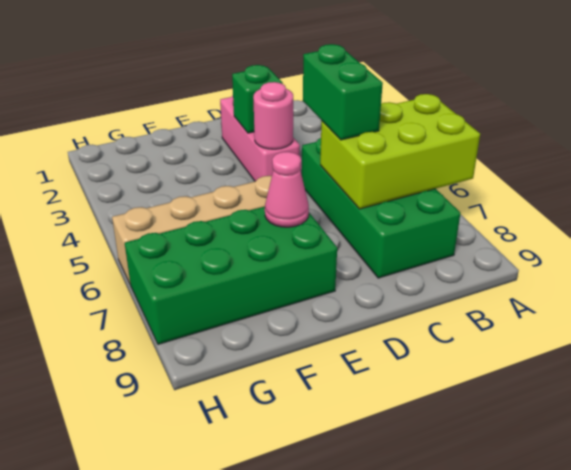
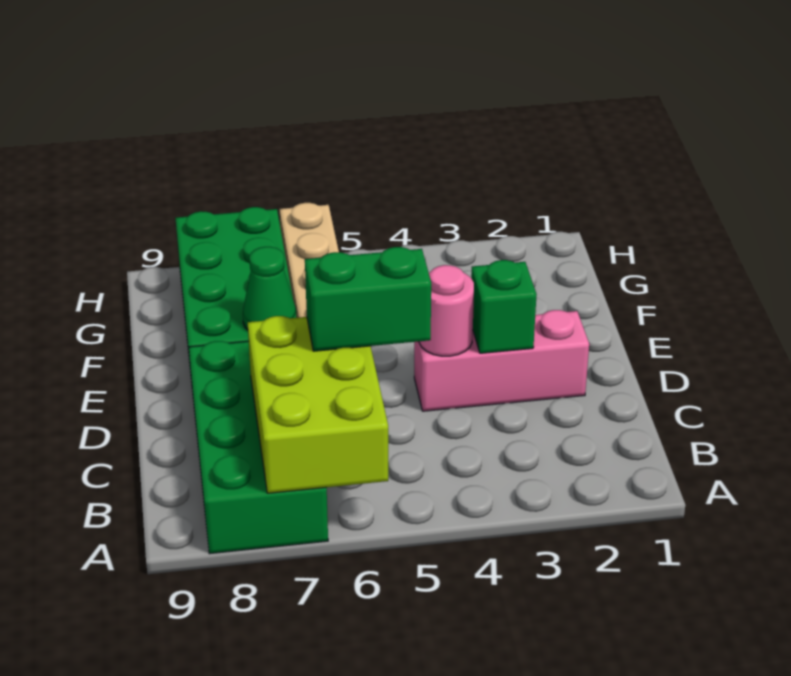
green 2x4 brick [302,138,460,278] -> green 2x4 brick turned to [189,341,328,554]
pink 1x1 cone [265,152,309,227] -> green 1x1 cone [243,247,296,330]

